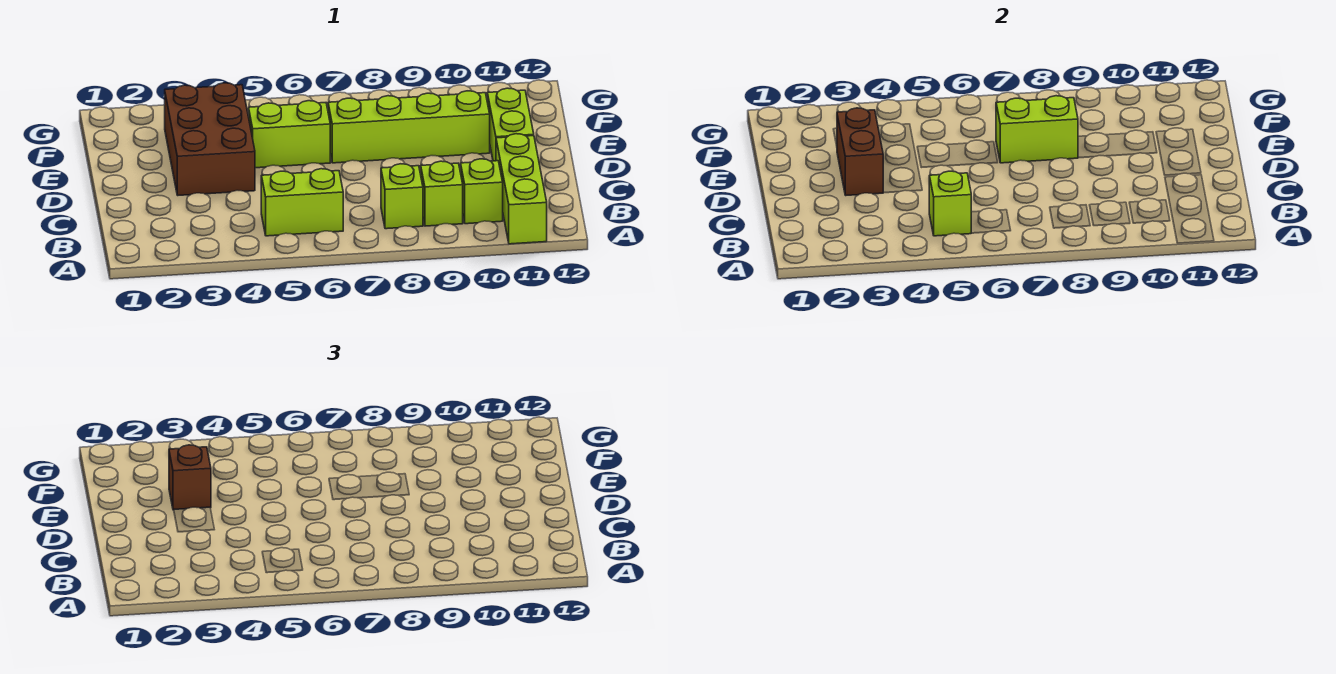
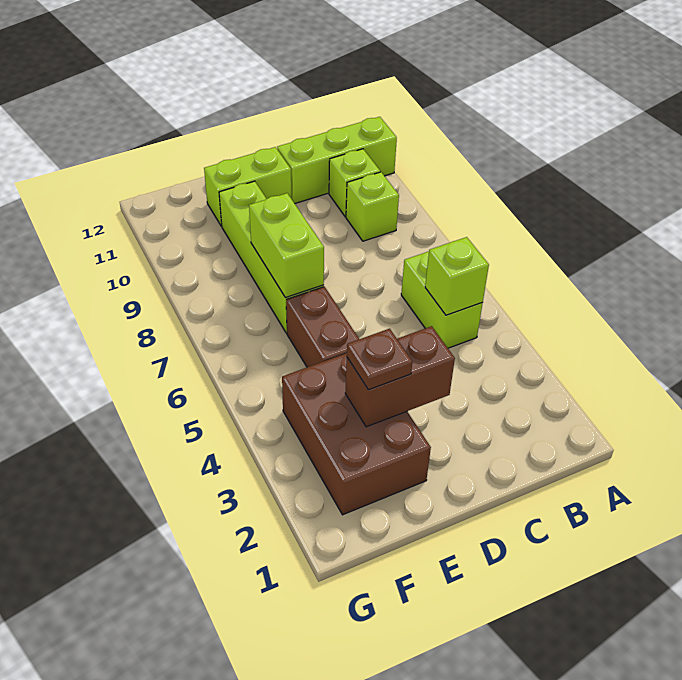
lime 1x1 brick [381,164,423,229] -> none
brown 2x3 brick [165,83,255,195] -> brown 2x3 brick turned to [282,353,431,515]
brown 1x1 brick [169,445,211,510] -> brown 1x1 plate [347,329,412,390]
lime 1x2 brick [249,101,330,168] -> brown 1x2 brick [286,287,359,367]

